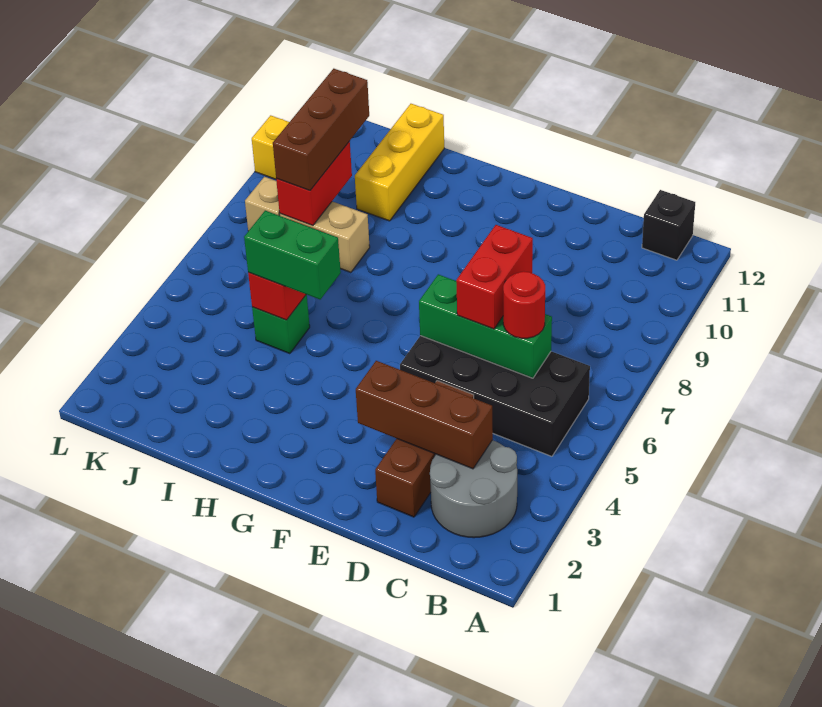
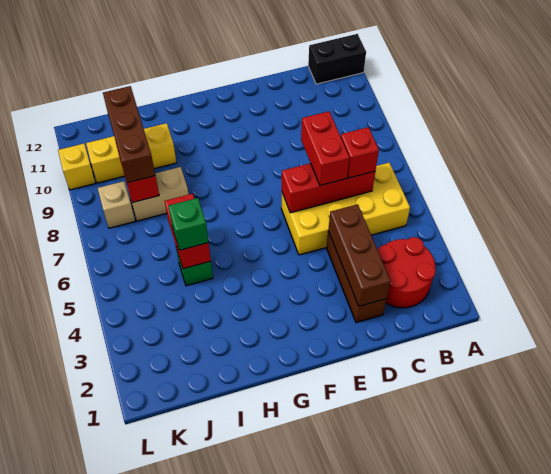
grey 2x2 round brick [430,440,517,538] -> red 2x2 round brick [378,237,435,308]
black 2x4 brick [400,336,590,456] -> yellow 2x4 brick [281,163,410,255]
black 1x1 brick [642,190,695,260] -> black 1x2 brick [308,34,366,84]
brown 1x3 brick [356,361,493,469] -> brown 1x3 brick turned to [328,204,391,306]
green 1x3 brick [419,274,552,378] -> red 1x3 brick [282,163,375,213]
red 1x1 round brick [503,271,545,338] -> red 1x1 brick [341,127,379,178]
green 1x2 brick [244,211,341,299] -> green 1x1 brick [168,198,209,250]
yellow 1x3 brick [355,104,444,221] -> yellow 1x3 brick turned to [86,123,176,183]

